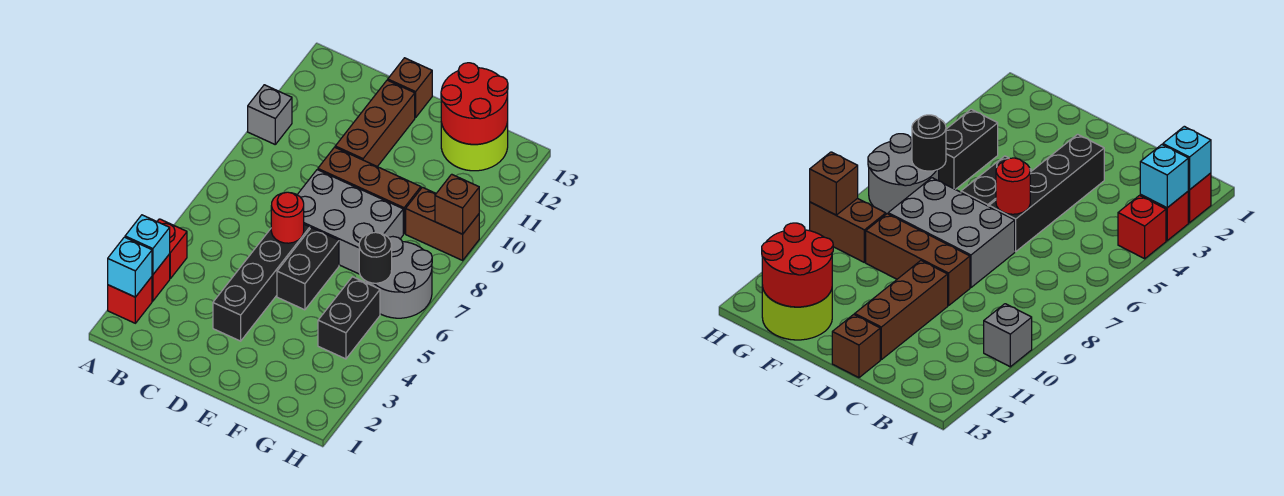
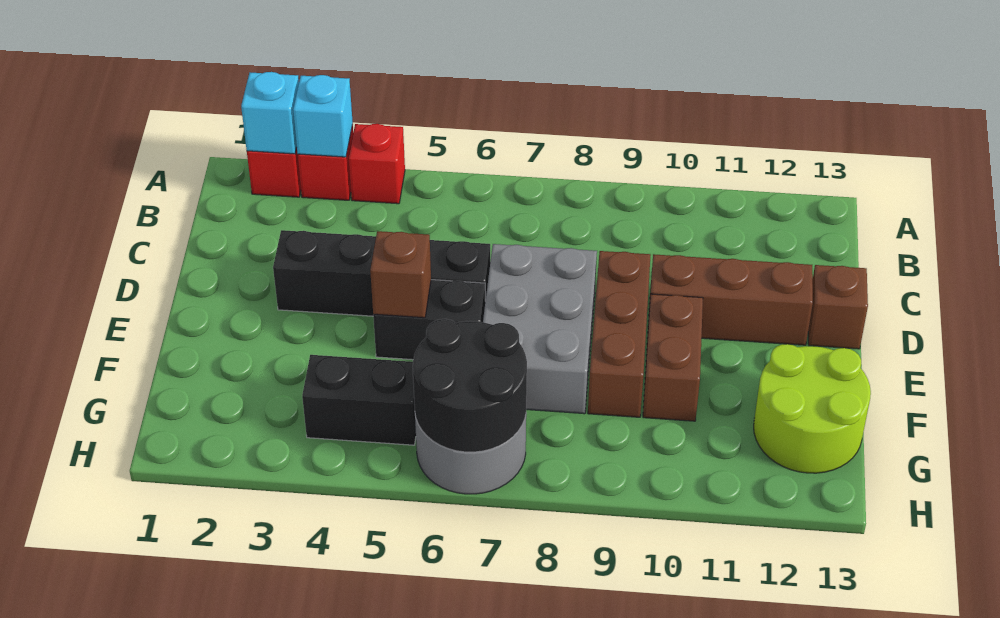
grey 1x1 brick [248,85,292,144] -> none
red 1x1 round brick [271,192,304,243] -> none
red 2x2 round brick [441,63,508,144] -> none
black 1x1 round brick [359,232,392,283] -> black 2x2 round brick [413,319,527,452]
brown 1x2 brick [406,187,479,260] -> brown 1x2 brick moved to [643,294,703,421]
brown 1x1 brick [435,174,479,234] -> brown 1x1 brick moved to [370,231,431,318]

